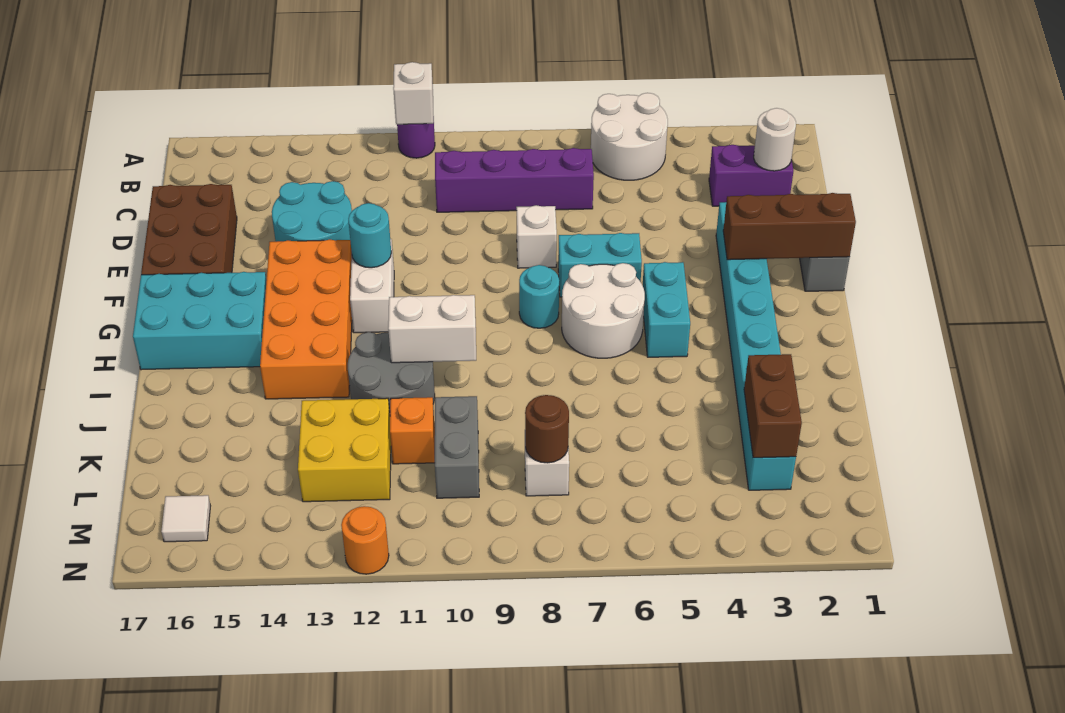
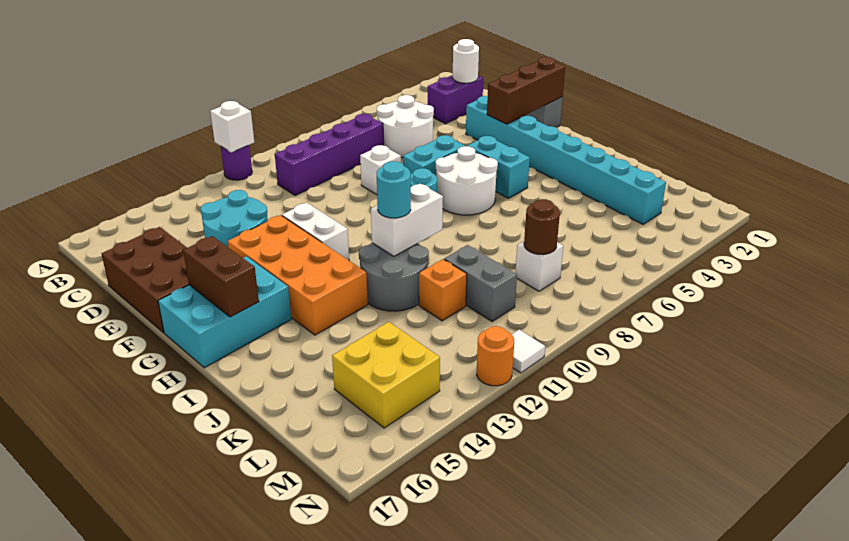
white 2x2 round brick [591,93,668,180] -> white 2x2 round brick moved to [377,95,434,157]
cyan 1x1 round brick [348,203,391,268] -> cyan 1x1 round brick moved to [377,161,411,218]
brown 1x2 brick [744,354,802,458] -> brown 1x2 brick moved to [183,236,259,317]
yellow 2x2 brick [298,398,391,502] -> yellow 2x2 brick moved to [332,322,440,428]
white 1x1 tile [161,495,210,542] -> white 1x1 tile moved to [512,330,545,373]

